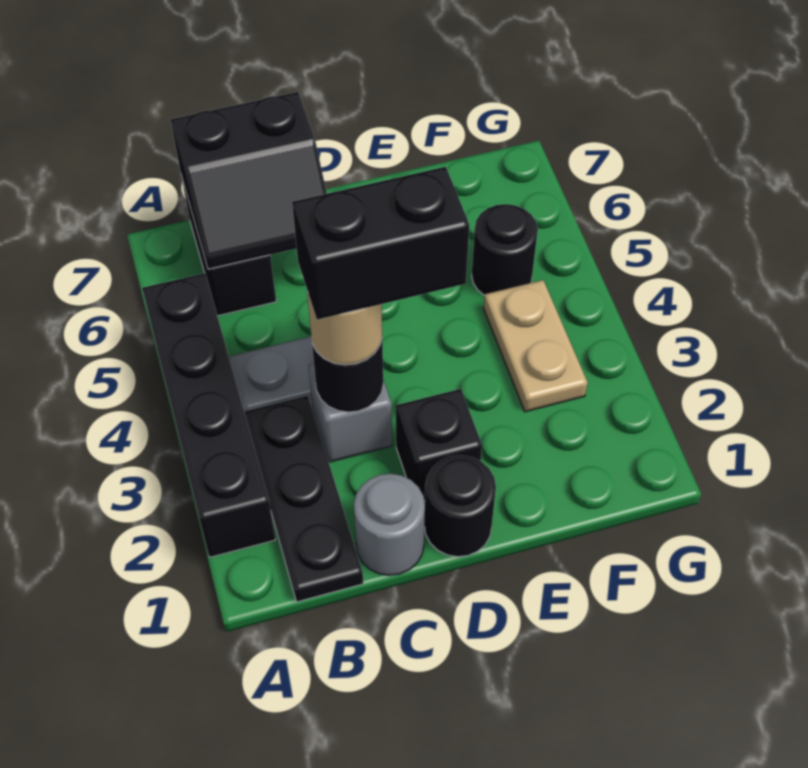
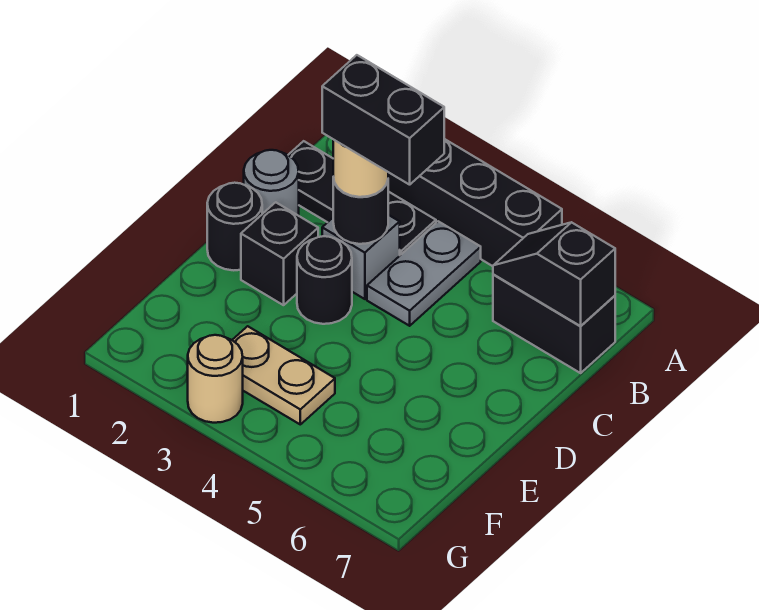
black 2x2 slope [171,92,327,269] -> black 1x2 slope [493,222,615,326]
black 1x2 brick [292,167,470,320] -> black 1x2 brick turned to [322,55,444,185]
black 1x1 round brick [472,204,538,296] -> black 1x1 round brick moved to [297,236,352,324]
none -> tan 1x1 round brick [188,335,243,423]

